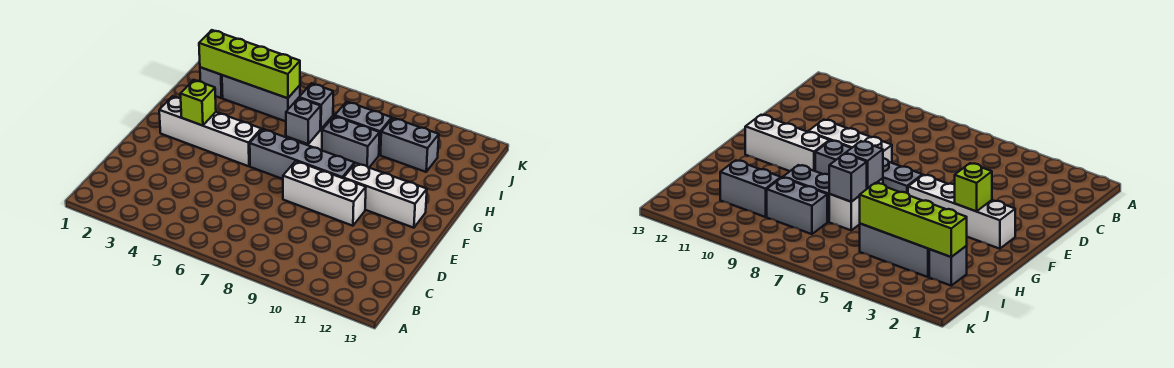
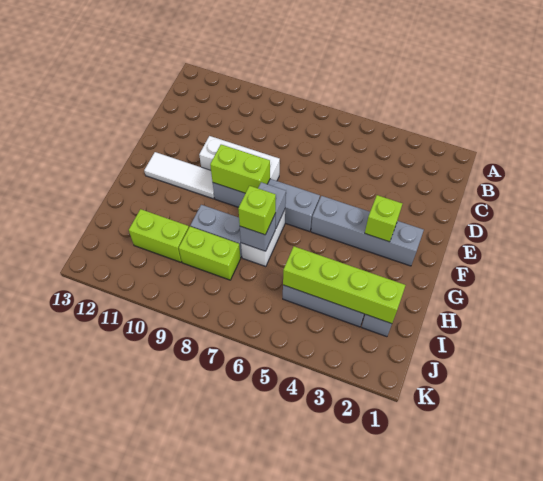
white 1x4 brick [159,96,261,166] -> grey 1x4 brick [311,196,424,266]
none -> lime 1x2 brick [210,145,270,193]
white 1x3 brick [344,163,427,228] -> white 1x3 tile [144,152,214,199]
none -> lime 1x1 brick [238,186,276,235]
grey 1x2 brick [335,102,392,155] -> lime 1x2 brick [179,226,240,280]
grey 1x2 brick [381,118,439,172] -> lime 1x2 brick [129,209,189,262]

